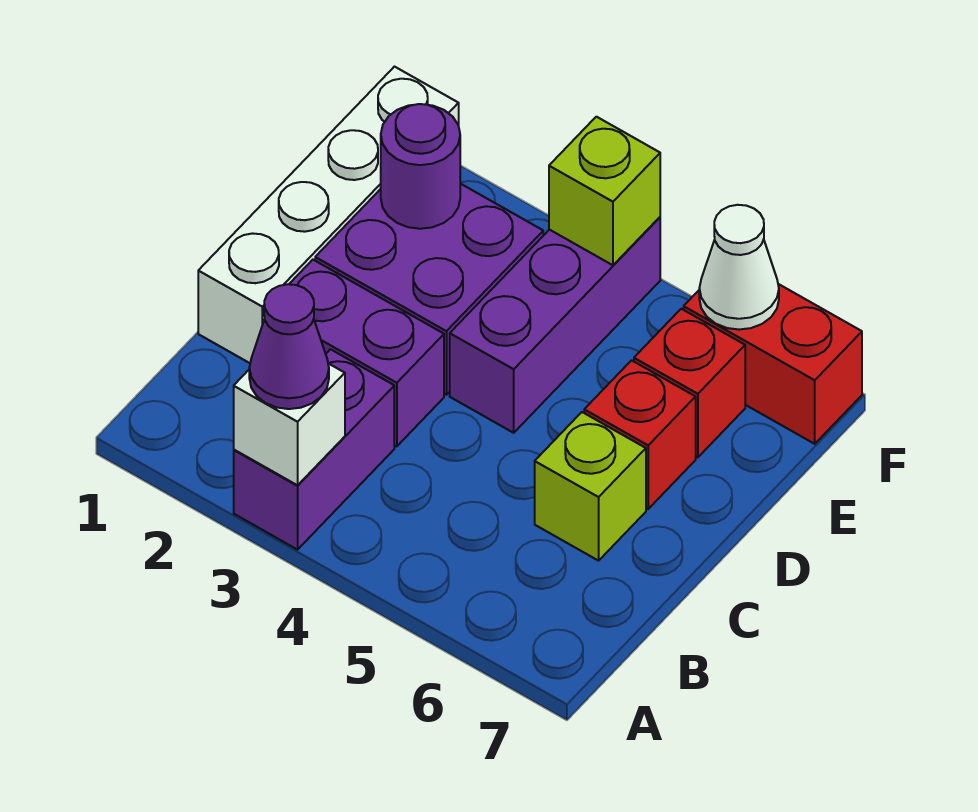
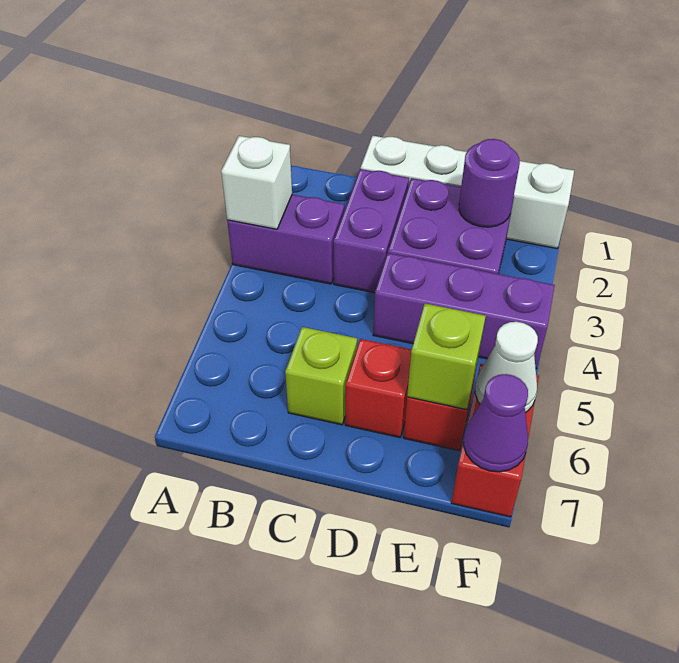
purple 1x1 cone [249,284,329,409] -> purple 1x1 cone moved to [464,374,528,472]
lime 1x1 brick [549,117,660,265] -> lime 1x1 brick moved to [407,304,486,410]

